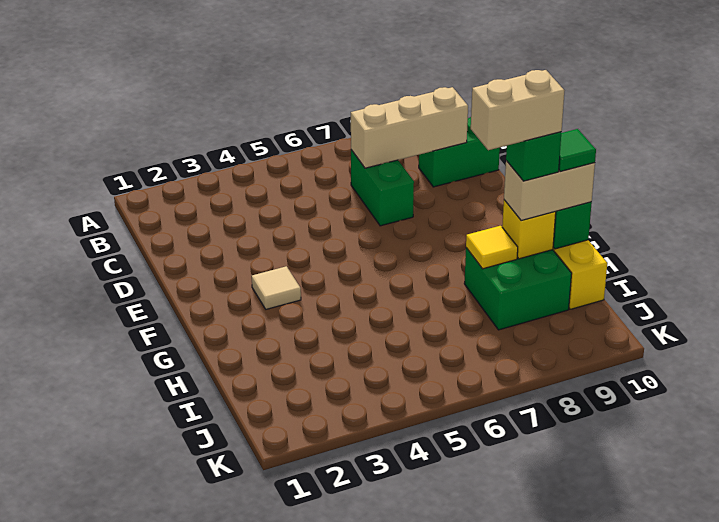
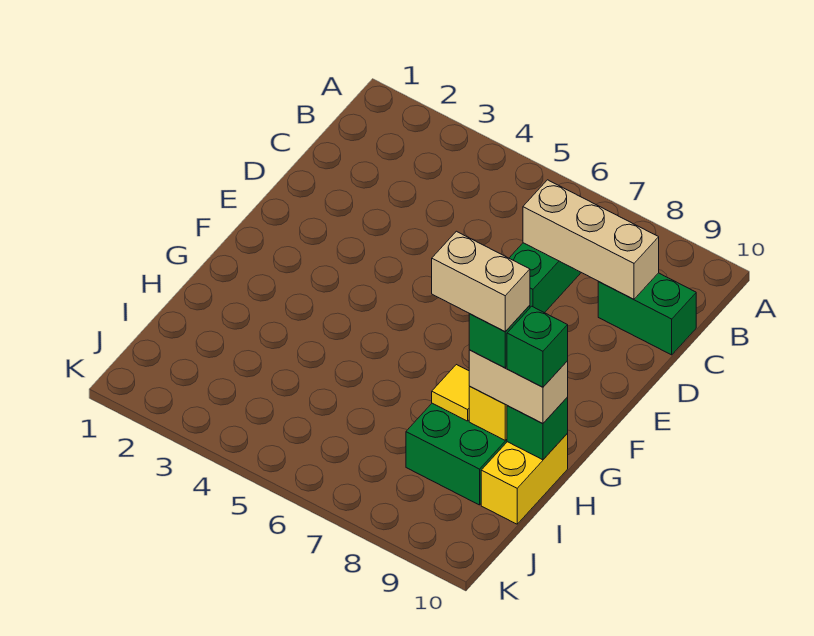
tan 1x1 tile [252,266,301,309] -> none
green 1x1 tile [559,129,596,171] -> green 1x1 brick [507,306,568,387]

